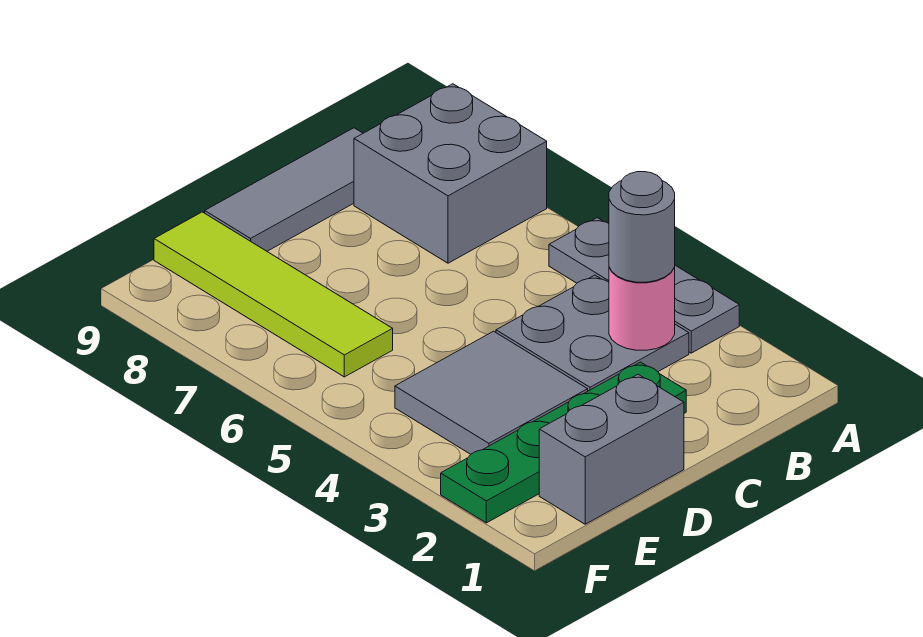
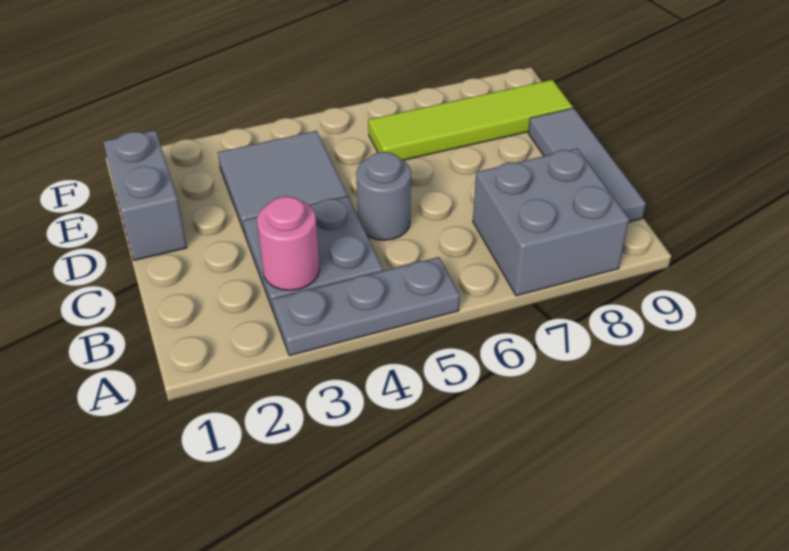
grey 1x1 round brick [609,172,675,282] -> grey 1x1 round brick moved to [356,152,411,240]
green 1x4 plate [441,362,686,523] -> none

